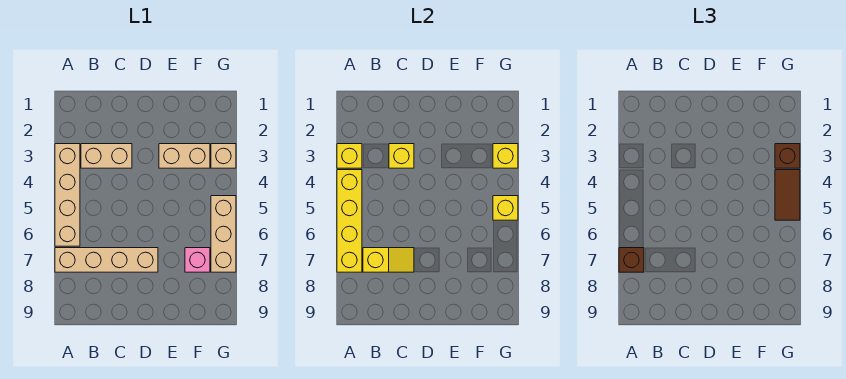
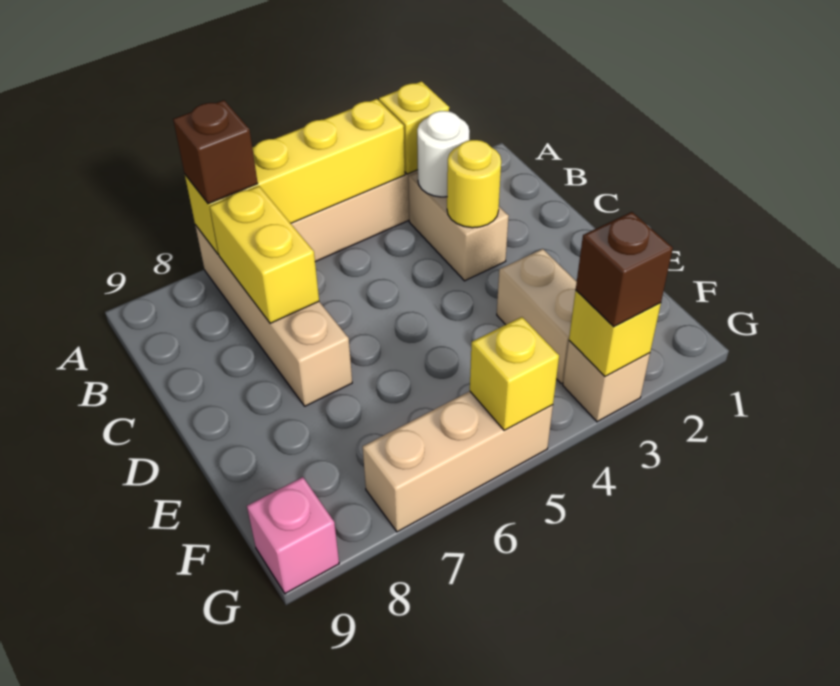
none -> white 1x1 round brick [417,111,469,197]
yellow 1x2 slope [363,248,414,272] -> yellow 1x2 brick [210,186,319,323]
yellow 1x1 brick [389,144,414,168] -> yellow 1x1 round brick [447,140,501,228]
pink 1x1 brick [185,248,210,272] -> pink 1x1 brick moved to [247,477,339,594]
brown 1x2 tile [775,170,800,220] -> none

